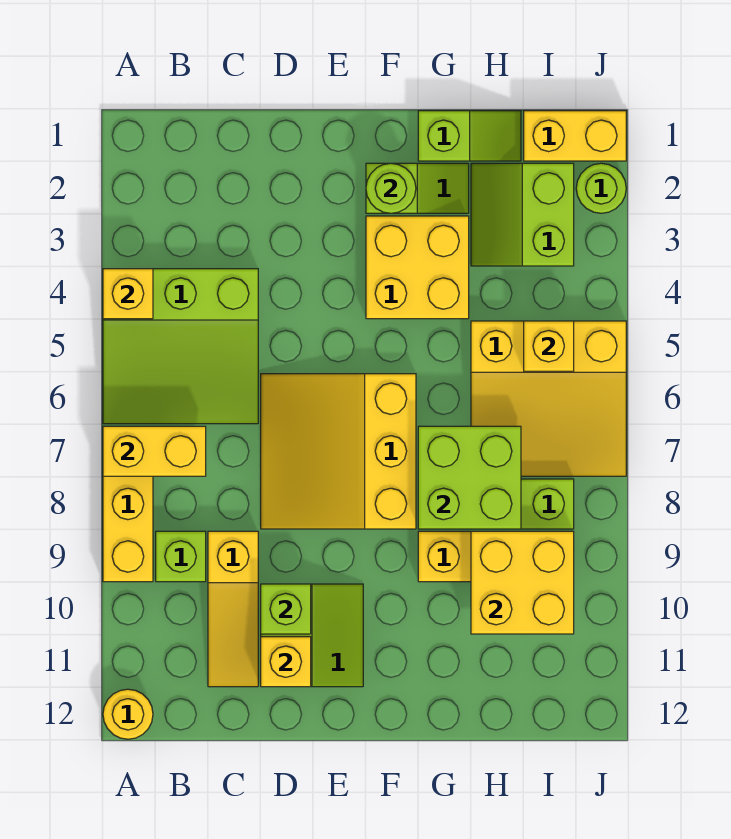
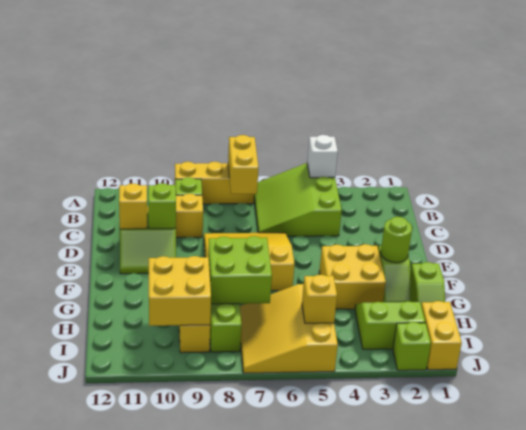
yellow 1x1 brick [103,269,153,319] -> white 1x1 brick [307,135,338,178]
yellow 1x1 round brick [103,689,153,739] -> none
lime 1x1 round brick [576,163,626,213] -> lime 1x1 brick [393,322,431,370]

